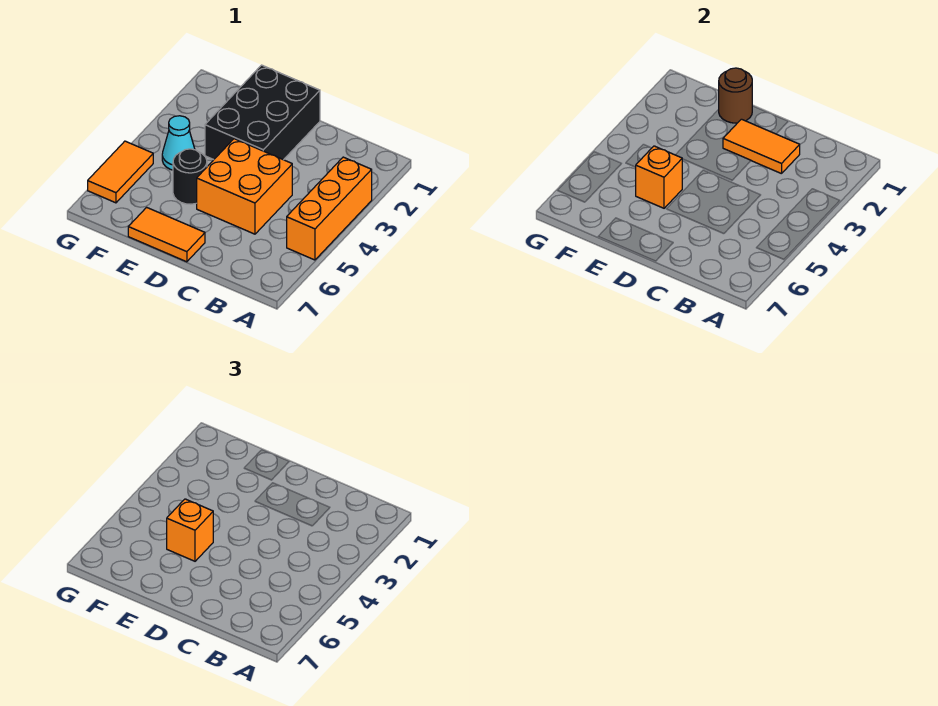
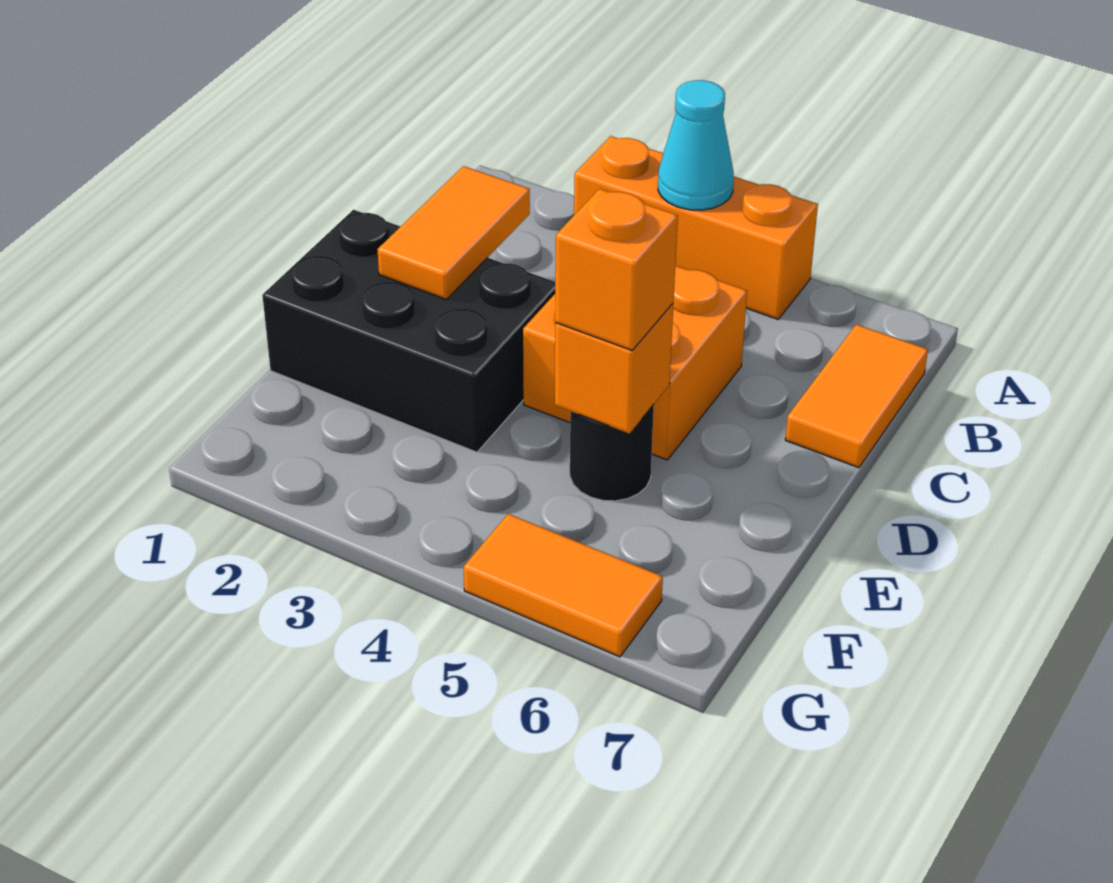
orange 1x2 tile [128,207,205,262] -> orange 1x2 tile moved to [785,324,928,468]
brown 1x1 round brick [719,68,752,123] -> none
cyan 1x1 cone [162,116,195,170] -> cyan 1x1 cone moved to [658,80,734,210]

